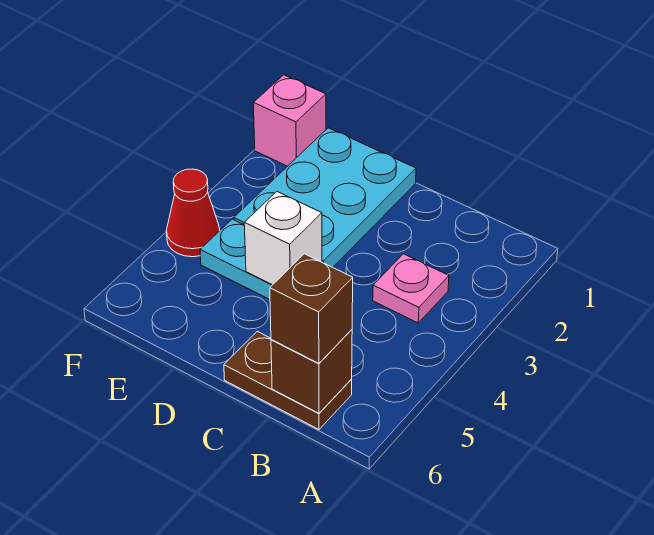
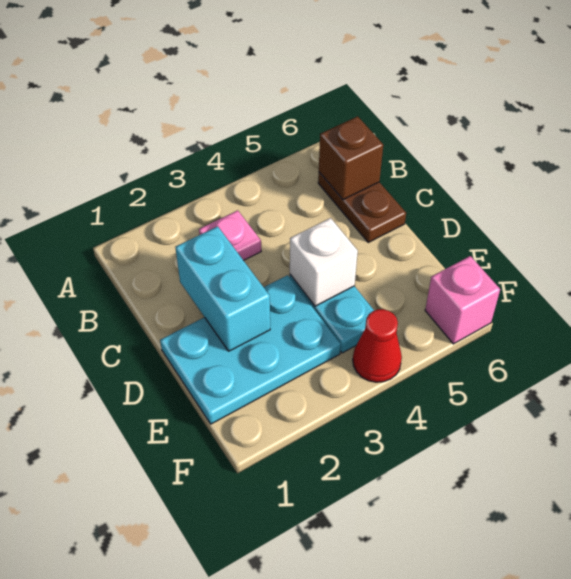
brown 1x1 brick [270,254,353,363] -> none
none -> cyan 1x2 brick [175,226,270,351]
pink 1x1 brick [253,75,326,166] -> pink 1x1 brick moved to [425,256,500,344]

